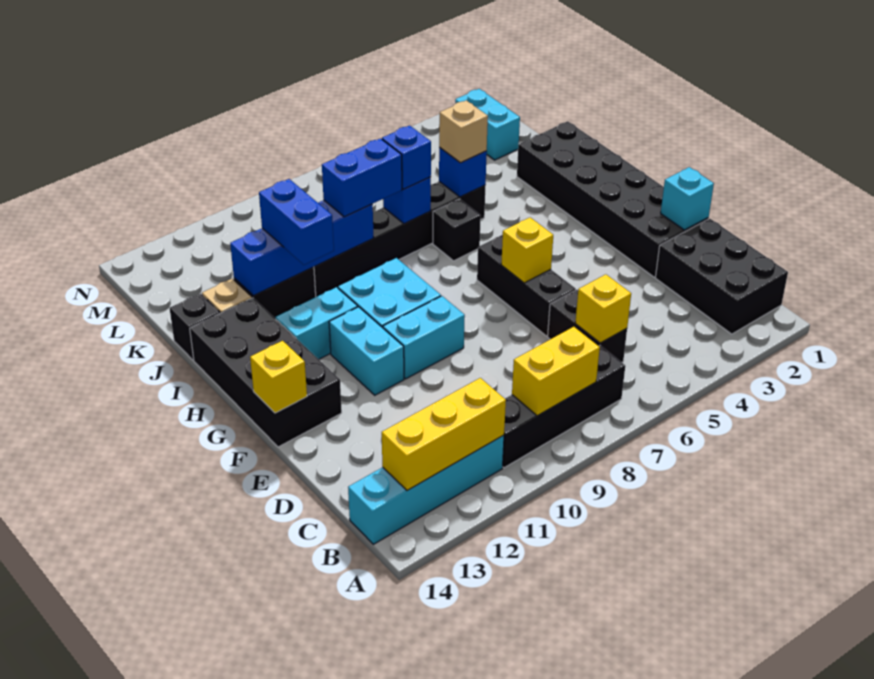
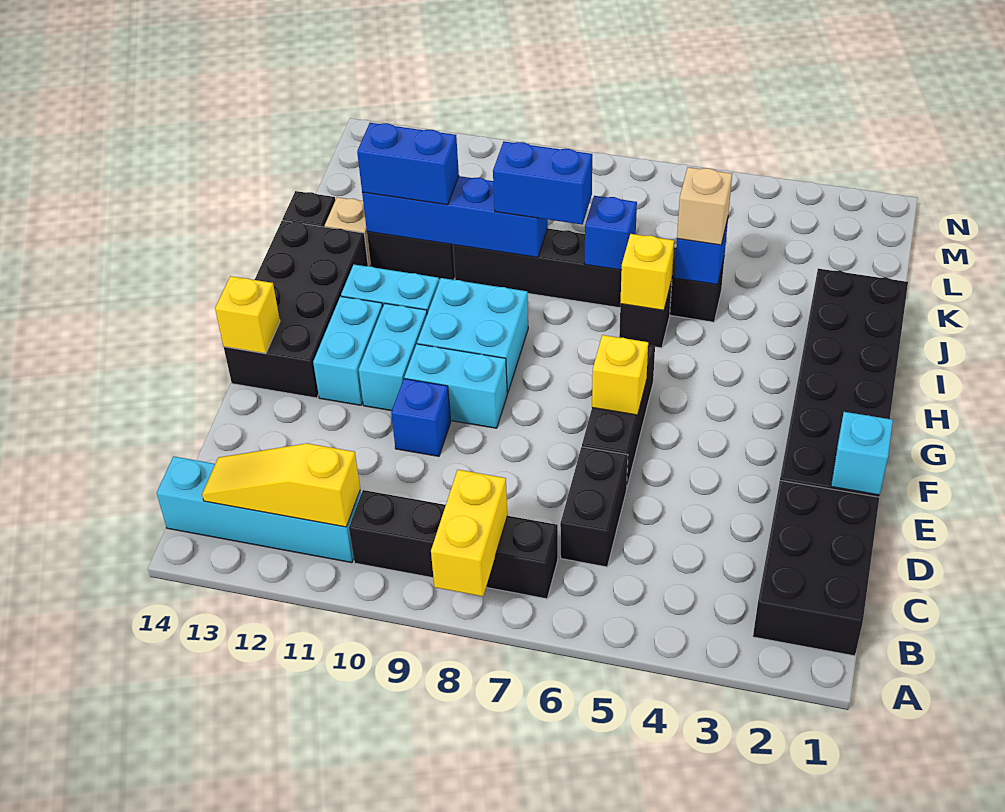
yellow 1x2 brick [512,327,600,416] -> yellow 1x2 brick turned to [431,470,507,596]
yellow 1x3 brick [382,378,506,491] -> yellow 1x3 slope [202,443,360,527]
yellow 1x1 brick [575,274,631,343] -> yellow 1x1 brick moved to [620,234,674,310]
blue 1x2 brick [259,179,334,265] -> blue 1x2 brick turned to [357,123,459,205]
blue 1x1 brick [382,125,431,189] -> blue 1x1 brick moved to [391,379,451,456]
cyan 1x2 brick [455,89,520,160] -> cyan 1x2 brick moved to [313,296,383,405]

